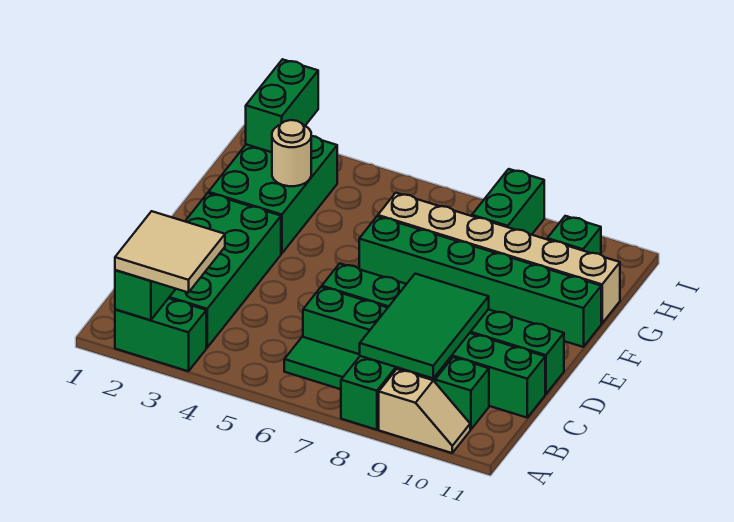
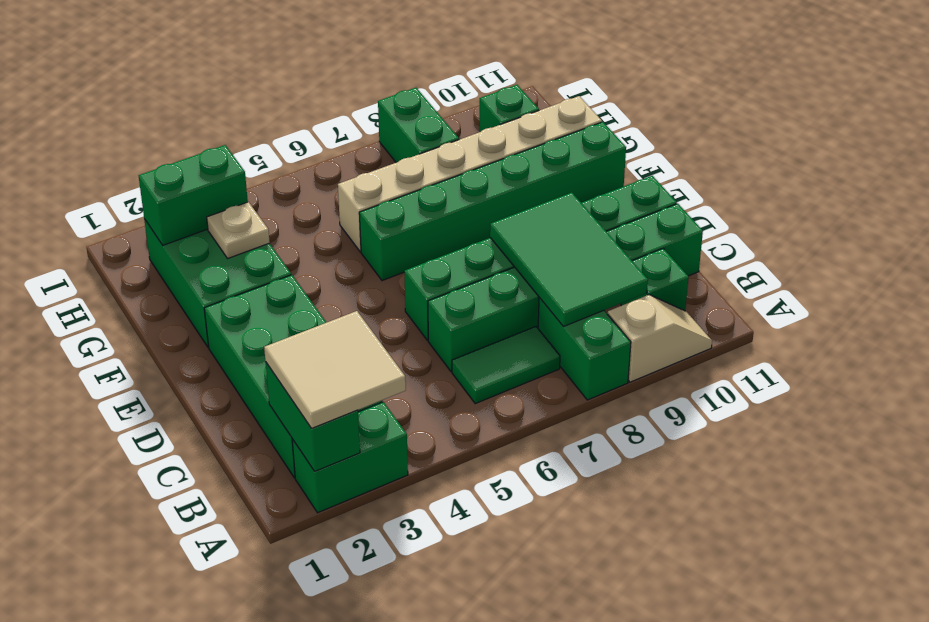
tan 1x1 round brick [272,120,311,186] -> tan 1x1 plate [207,202,270,258]
green 1x2 brick [246,59,318,152] -> green 1x2 brick turned to [139,145,248,245]

